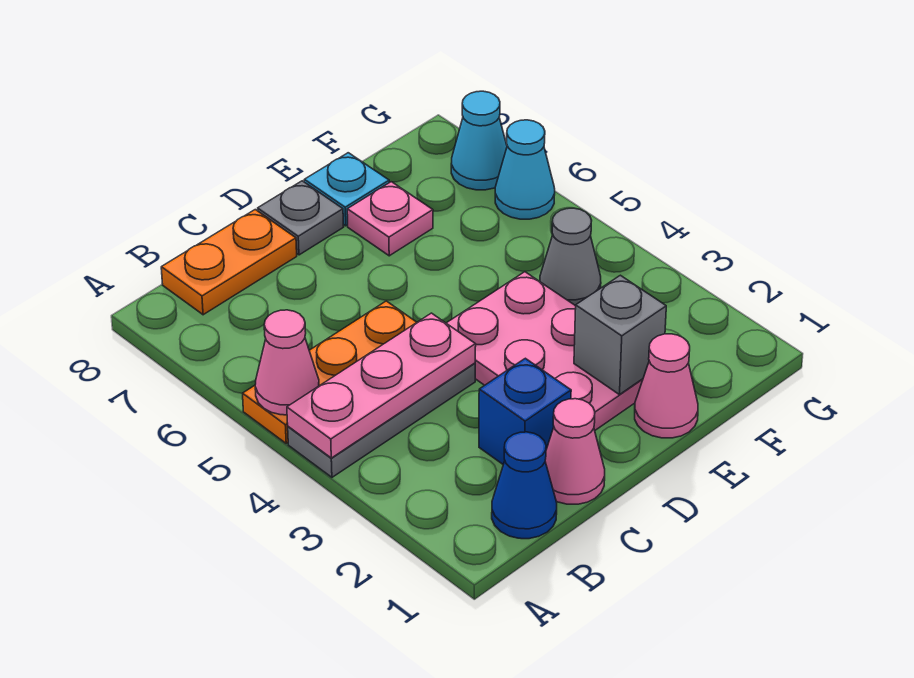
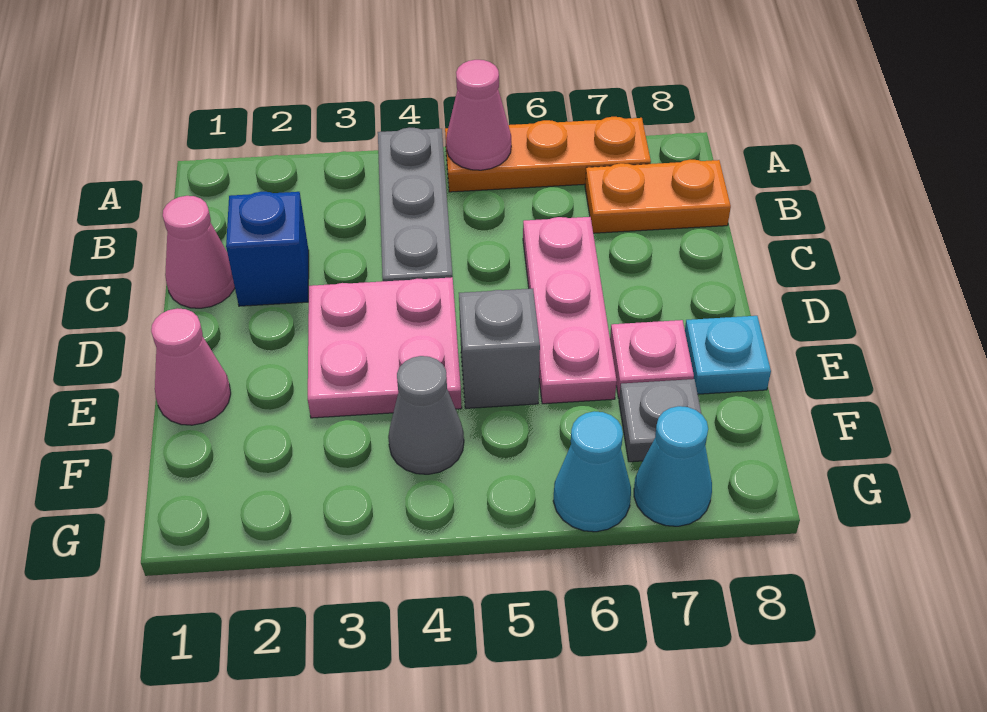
pink 1x3 plate [287,313,476,458] -> pink 1x3 plate moved to [523,217,617,404]
orange 1x3 plate [243,301,417,443] -> orange 1x3 plate turned to [445,117,651,192]
blue 1x1 cone [492,432,557,539] -> none
orange 1x2 plate [161,210,297,315] -> orange 1x2 plate turned to [585,159,731,233]
pink 2x3 plate [447,272,643,430] -> pink 2x2 plate [308,277,462,418]
grey 1x1 plate [258,181,344,255] -> grey 1x1 plate moved to [619,379,706,462]
grey 1x1 brick [574,275,666,395] -> grey 1x1 brick moved to [459,289,540,408]

